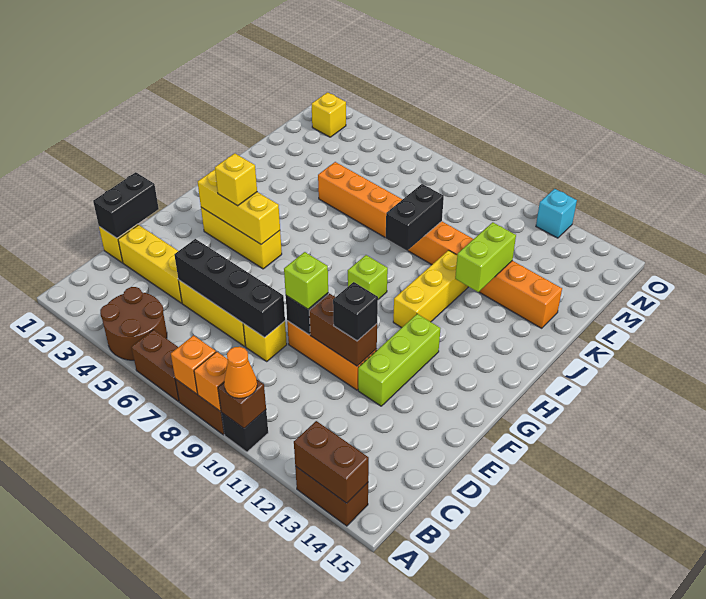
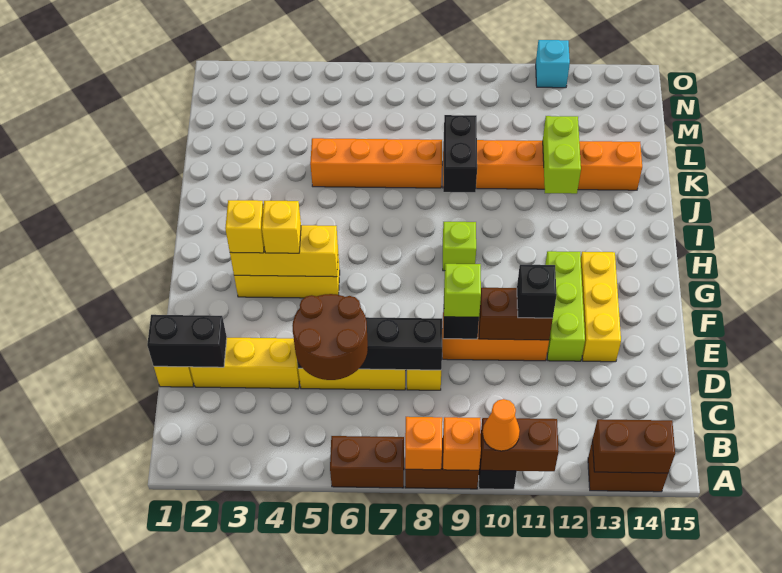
brown 2x2 round brick [100,287,167,360] -> brown 2x2 round brick moved to [292,294,368,380]
brown 1x1 brick [218,380,266,428] -> brown 1x2 brick [481,418,559,471]
black 1x2 brick [93,172,159,238] -> black 1x2 brick turned to [147,315,227,367]
yellow 1x3 brick [393,250,468,328] -> yellow 1x3 brick moved to [581,252,621,362]
yellow 1x1 brick [312,92,346,137] -> yellow 1x1 brick moved to [225,200,264,253]

